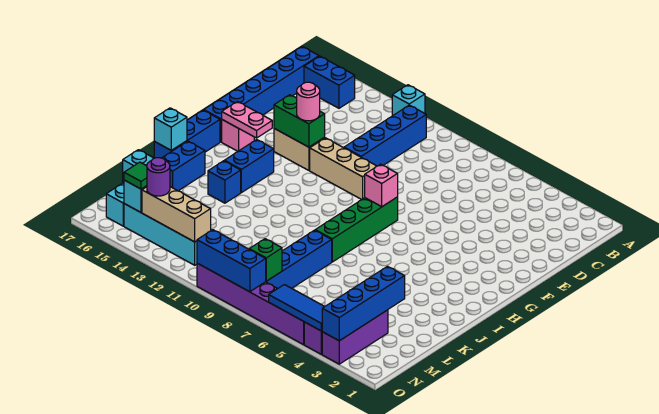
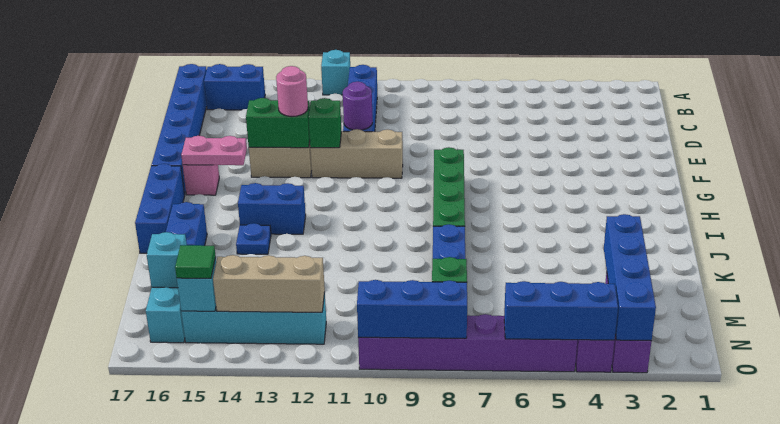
none -> green 1x1 brick [308,98,341,148]
pink 1x1 brick [365,164,398,207] -> none
blue 1x2 brick [224,140,274,193] -> blue 1x2 brick turned to [238,183,306,234]
blue 1x1 brick [208,161,241,203] -> blue 1x1 plate [236,223,271,254]
cyan 1x1 brick [154,108,187,150] -> none
purple 1x1 round brick [147,158,170,196] -> purple 1x1 round brick moved to [343,82,373,130]
blue 1x3 tile [269,285,325,331] -> blue 1x3 brick [504,281,618,340]

